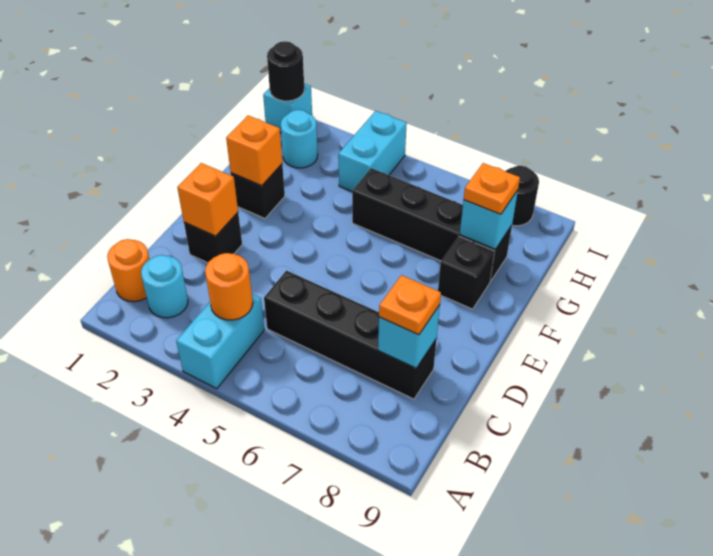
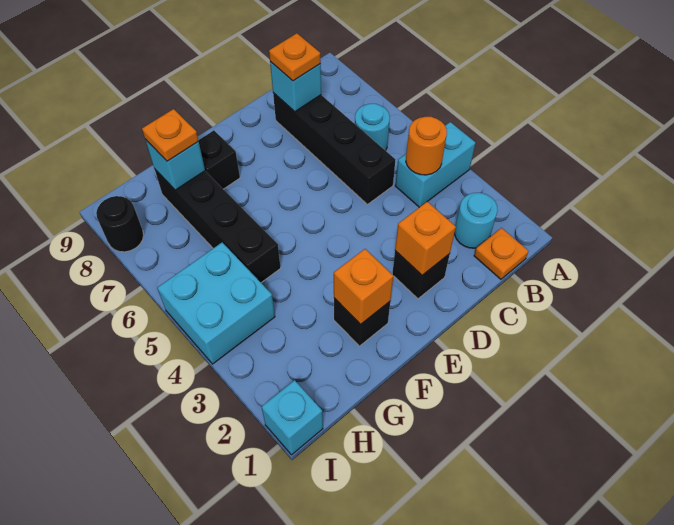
orange 1x1 round brick [107,239,149,302] -> orange 1x1 plate [474,228,528,279]
cyan 1x1 round brick [281,110,318,168] -> cyan 1x1 round brick moved to [355,104,390,151]
cyan 1x2 brick [338,111,407,191] -> cyan 2x2 brick [157,243,275,364]
black 1x1 round brick [267,41,304,101] -> none

